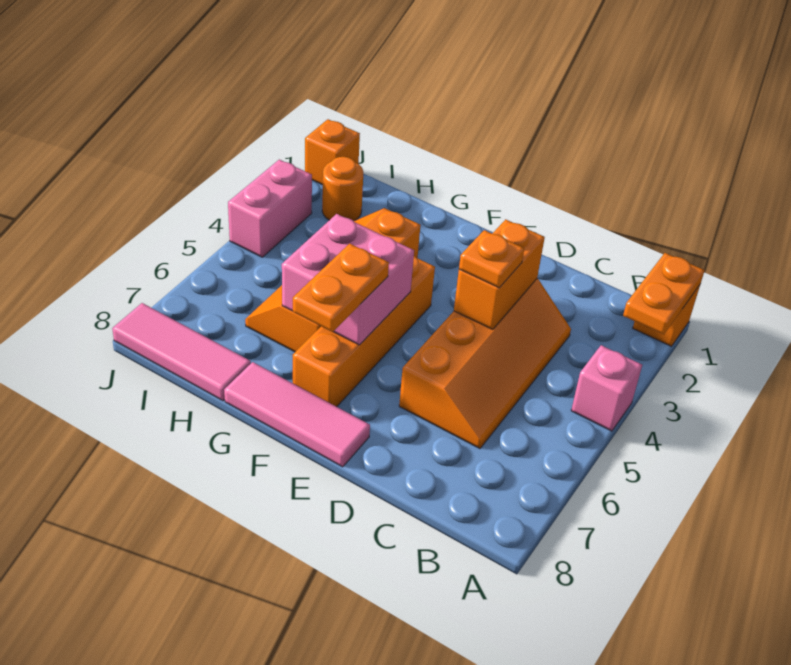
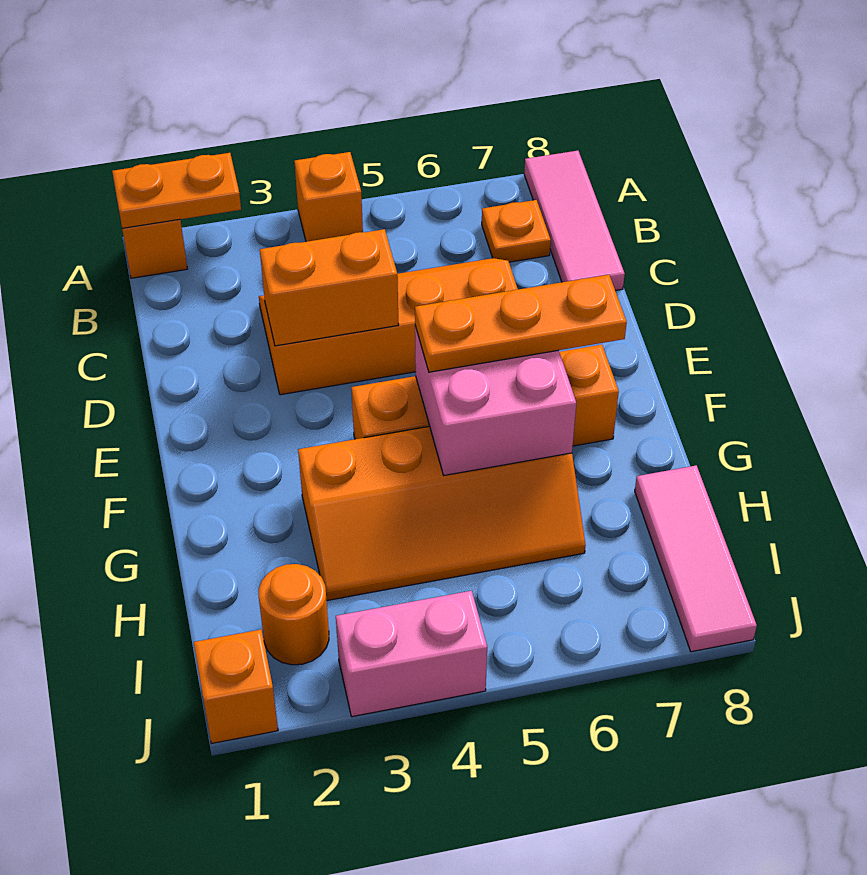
pink 1x1 brick [571,345,642,431] -> orange 1x1 brick [294,152,363,242]
orange 1x1 plate [459,230,524,288] -> orange 1x1 plate moved to [482,200,551,262]
pink 1x3 tile [224,362,370,467] -> pink 1x3 tile moved to [524,151,625,291]
orange 1x2 plate [293,244,389,332] -> orange 1x3 plate [415,275,627,372]

